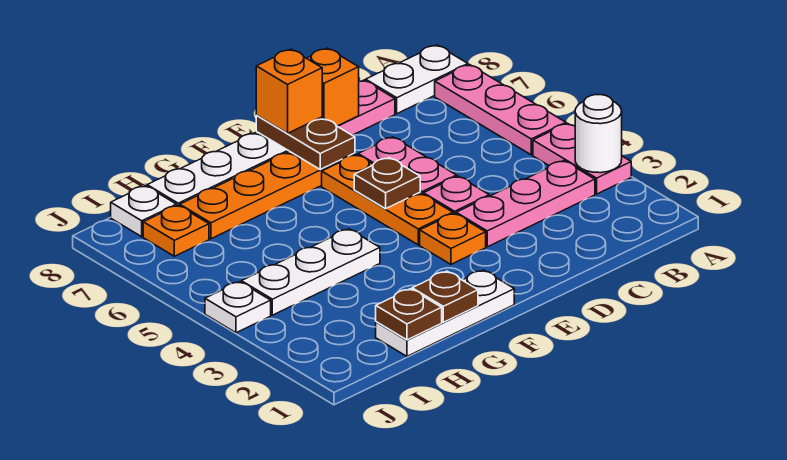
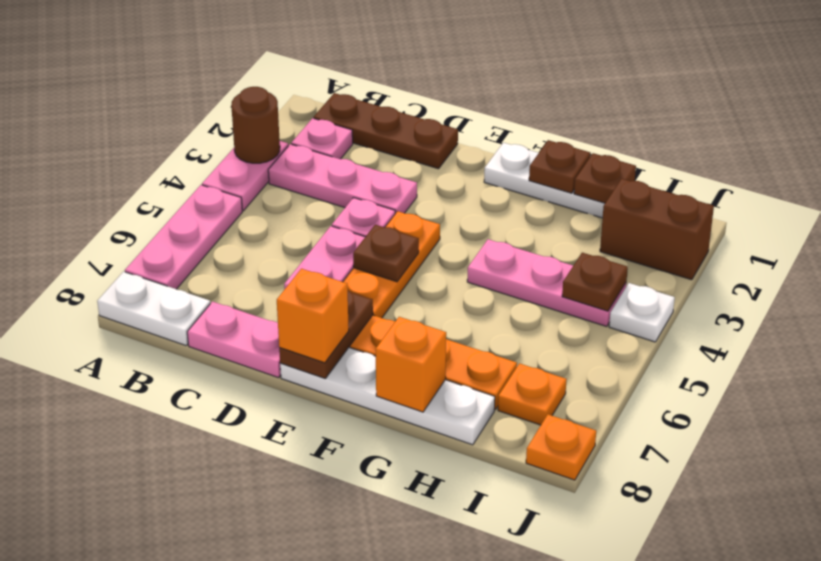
white 1x1 round brick [575,95,622,173] -> brown 1x1 round brick [231,87,280,163]
none -> brown 1x3 plate [314,93,458,169]
none -> pink 1x1 plate [291,118,353,159]
orange 1x1 brick [307,48,359,126] -> orange 1x1 brick moved to [376,317,446,412]
orange 1x1 plate [420,213,486,264] -> orange 1x1 plate moved to [526,414,596,480]
white 1x3 plate [241,229,380,315] -> pink 1x3 plate [467,239,626,327]
none -> brown 1x2 brick [600,179,714,280]
none -> brown 1x1 plate [562,253,628,311]
white 1x1 plate [111,186,176,237] -> none

